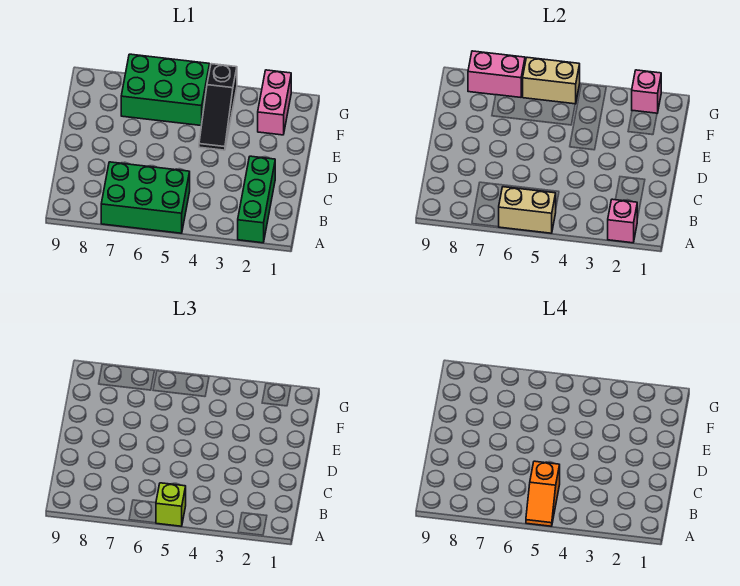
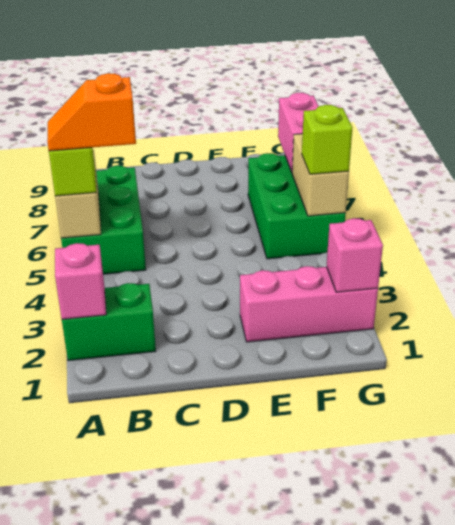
green 1x3 brick [238,156,275,243] -> green 1x2 brick [62,283,156,361]
black 1x3 slope [199,64,237,150] -> none
pink 1x2 brick [258,70,291,135] -> pink 1x3 brick [240,266,378,342]
none -> lime 1x1 brick [302,105,352,174]

